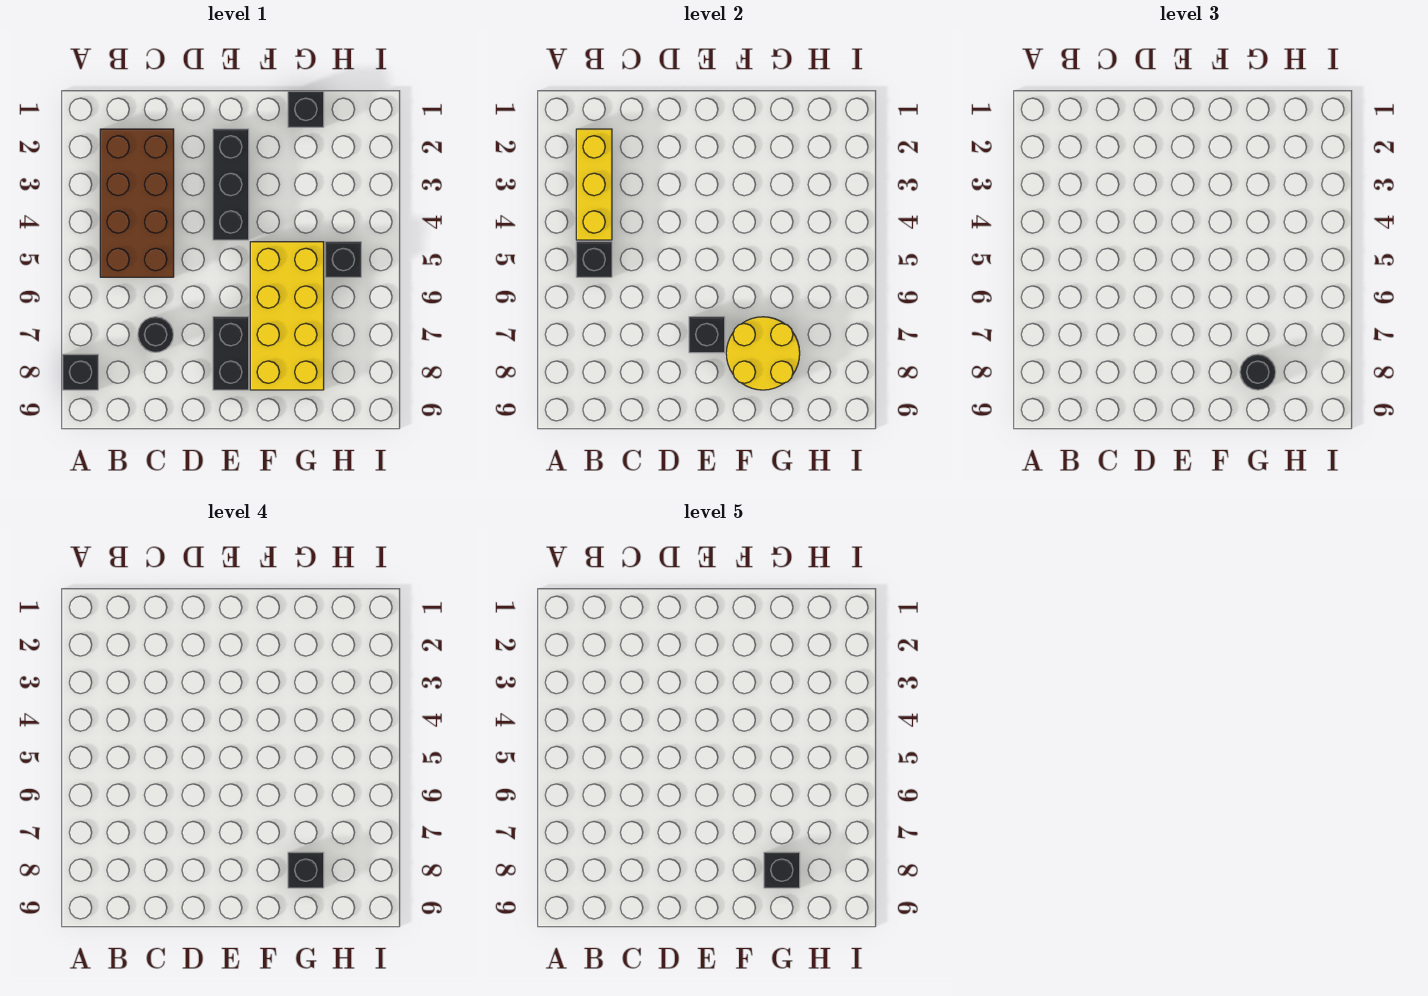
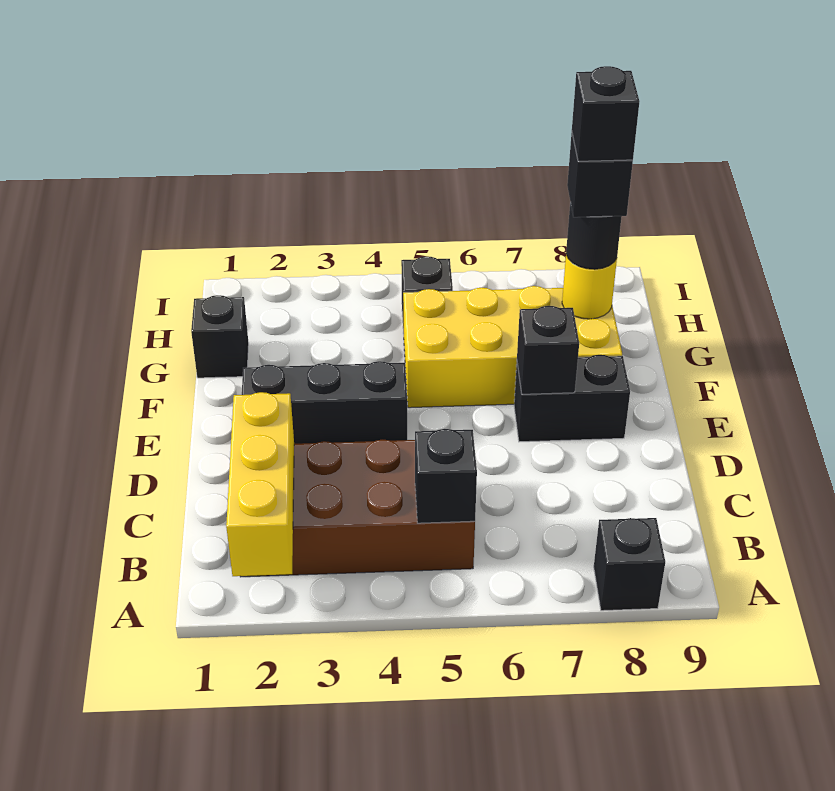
yellow 1x3 brick [576,129,612,240] -> yellow 1x3 brick turned to [226,392,294,576]
black 1x1 round brick [138,317,173,352] -> none
yellow 2x2 round brick [726,317,800,390] -> yellow 1x1 round brick [562,255,617,319]

